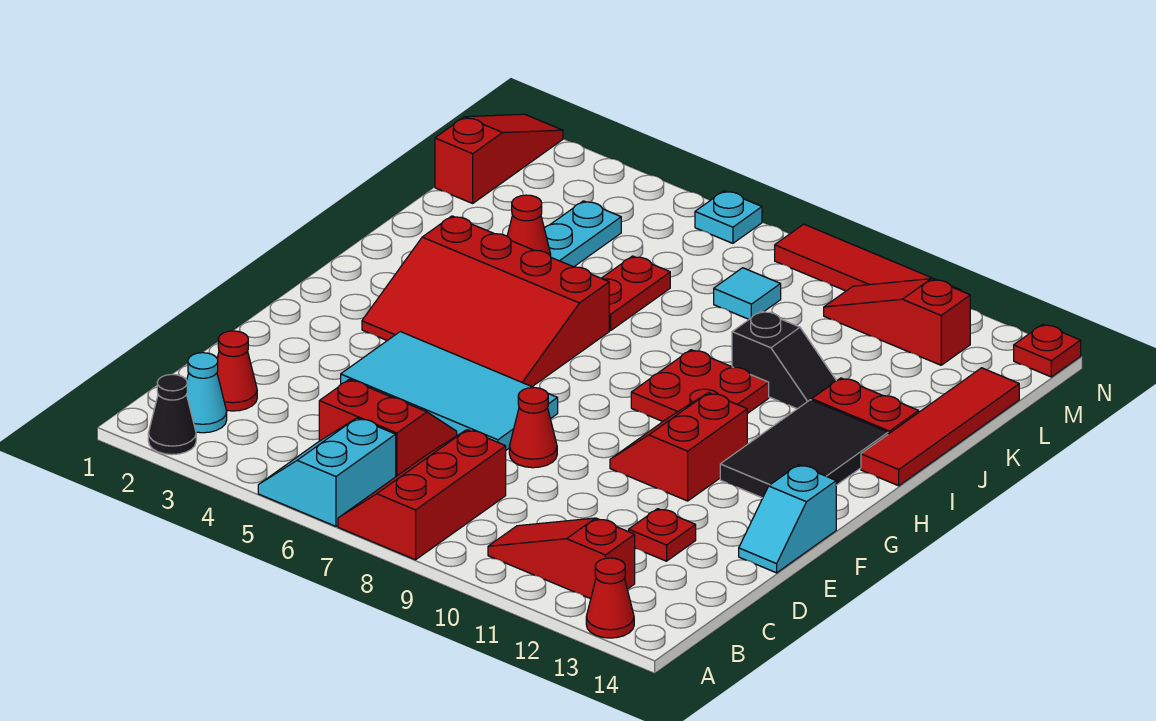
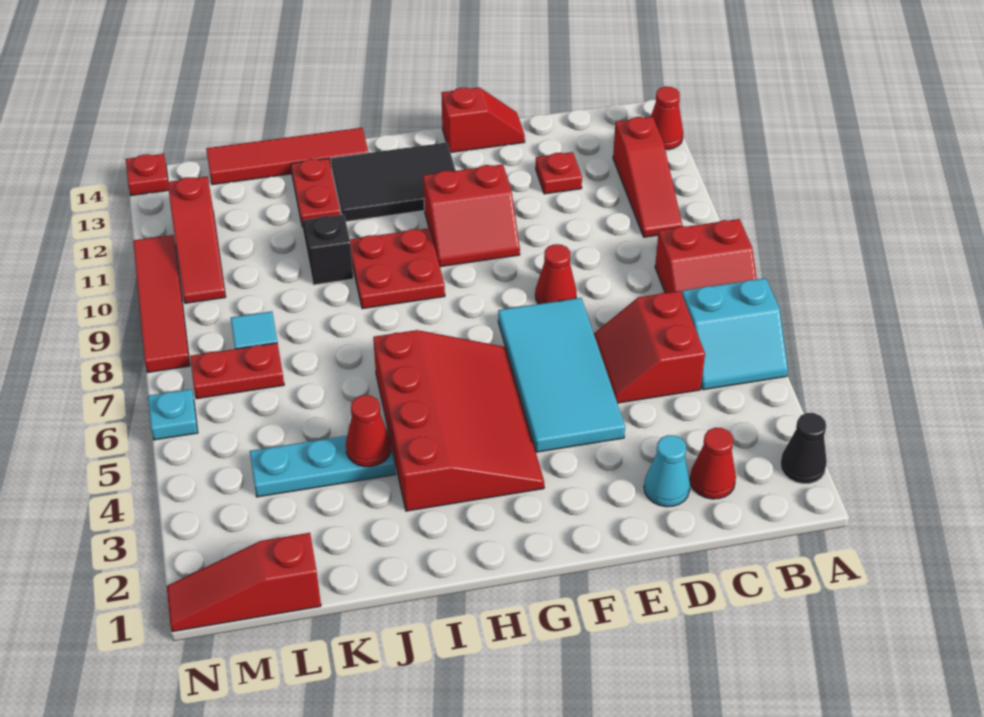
red 2x3 slope [338,430,506,560] -> red 2x2 slope [655,219,757,294]
cyan 1x1 cone [187,353,227,433] -> cyan 1x1 cone moved to [644,435,690,507]
cyan 1x2 slope [739,465,836,573] -> red 1x2 slope [441,87,525,152]
red 1x2 plate [601,256,670,330] -> red 1x2 plate moved to [190,343,284,399]

